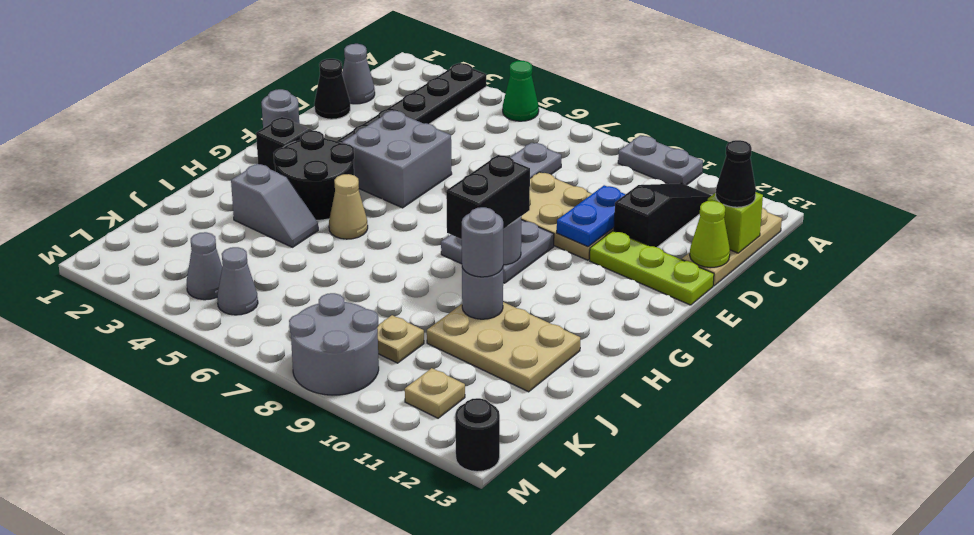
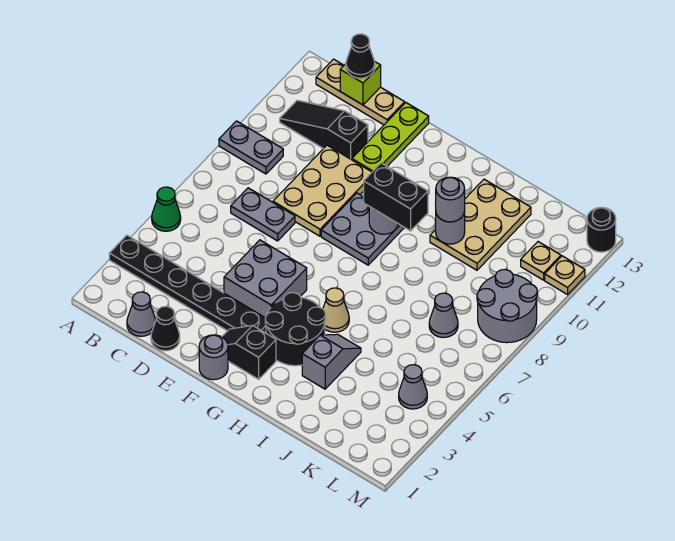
grey 1x2 plate [618,135,703,185] -> grey 1x2 plate turned to [219,121,283,174]
blue 1x2 plate [557,185,625,246] -> none
lime 1x1 cone [690,201,730,268] -> none
tan 1x1 plate [377,315,424,363] -> tan 1x1 plate moved to [545,256,585,295]
grey 1x1 cone [217,247,258,315] -> grey 1x1 cone moved to [429,293,458,338]

